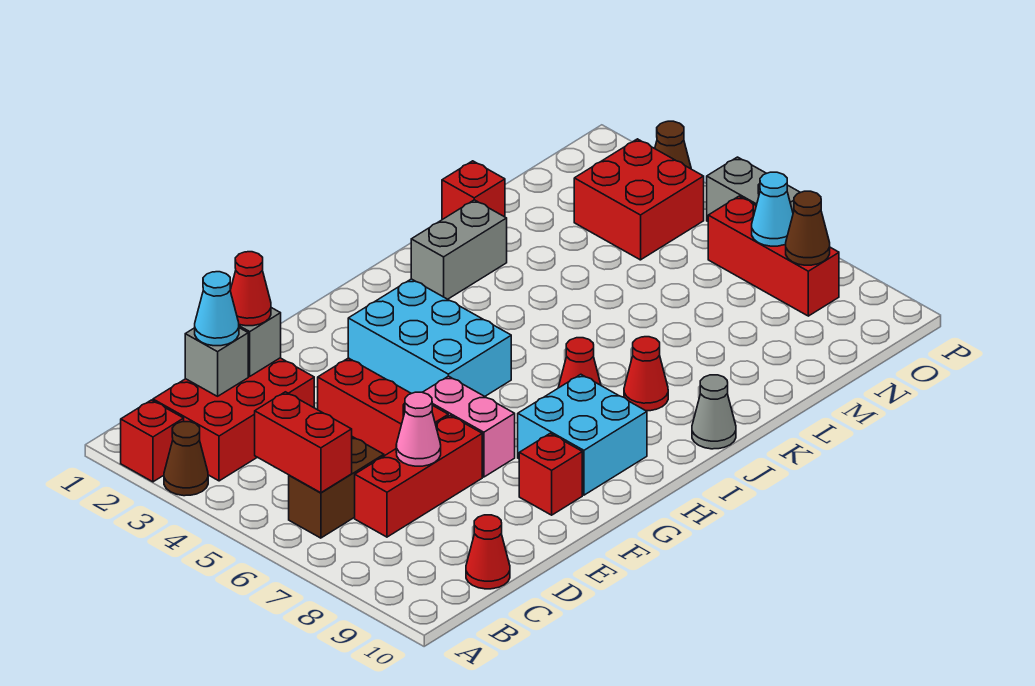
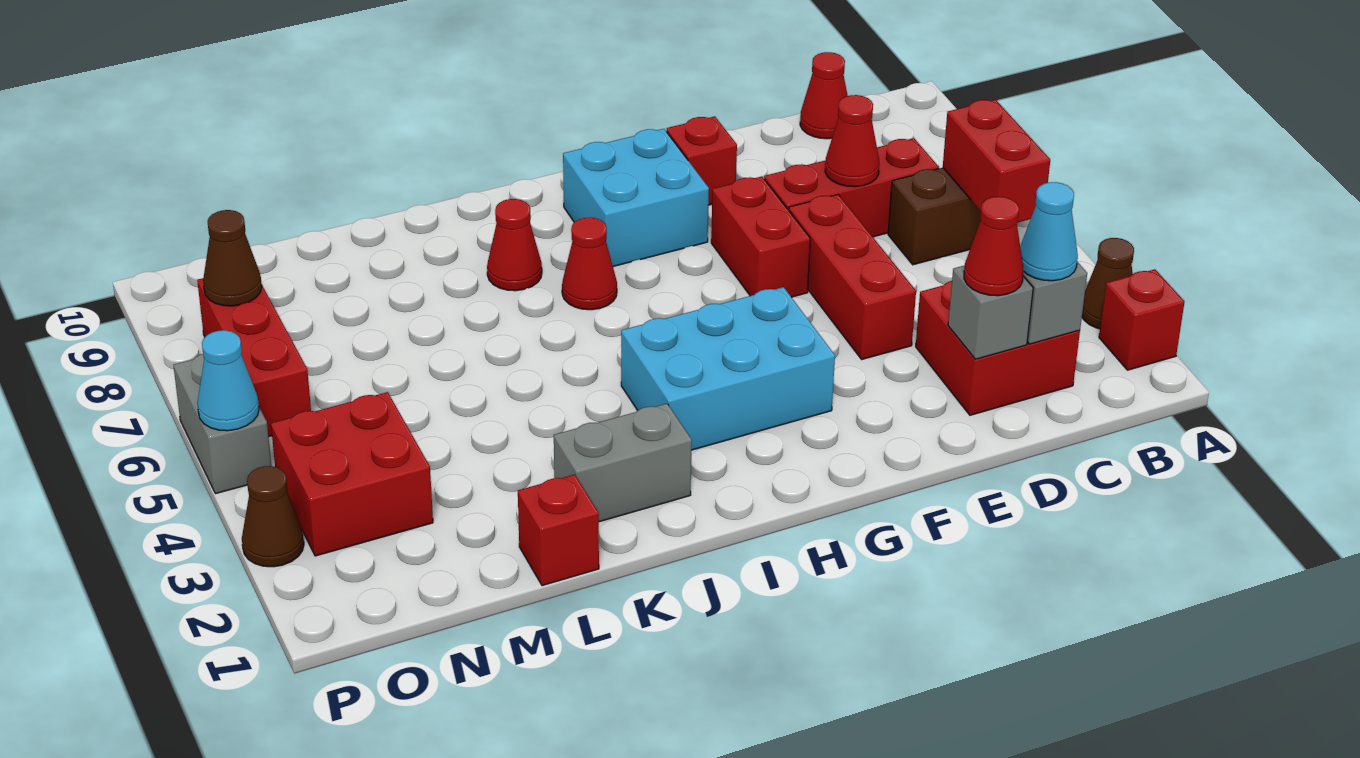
red 2x3 brick [153,358,314,481] -> red 2x2 brick [916,281,1080,415]
pink 1x1 cone [396,392,441,466] -> red 1x1 cone [825,95,879,187]
pink 1x2 brick [423,376,515,477] -> red 1x2 brick [711,176,810,297]
cyan 2x3 brick [348,279,511,396] -> cyan 2x3 brick turned to [621,287,835,450]
grey 1x1 cone [692,375,736,449] -> none
cyan 1x1 cone [752,172,793,246] -> cyan 1x1 cone moved to [197,330,259,431]

